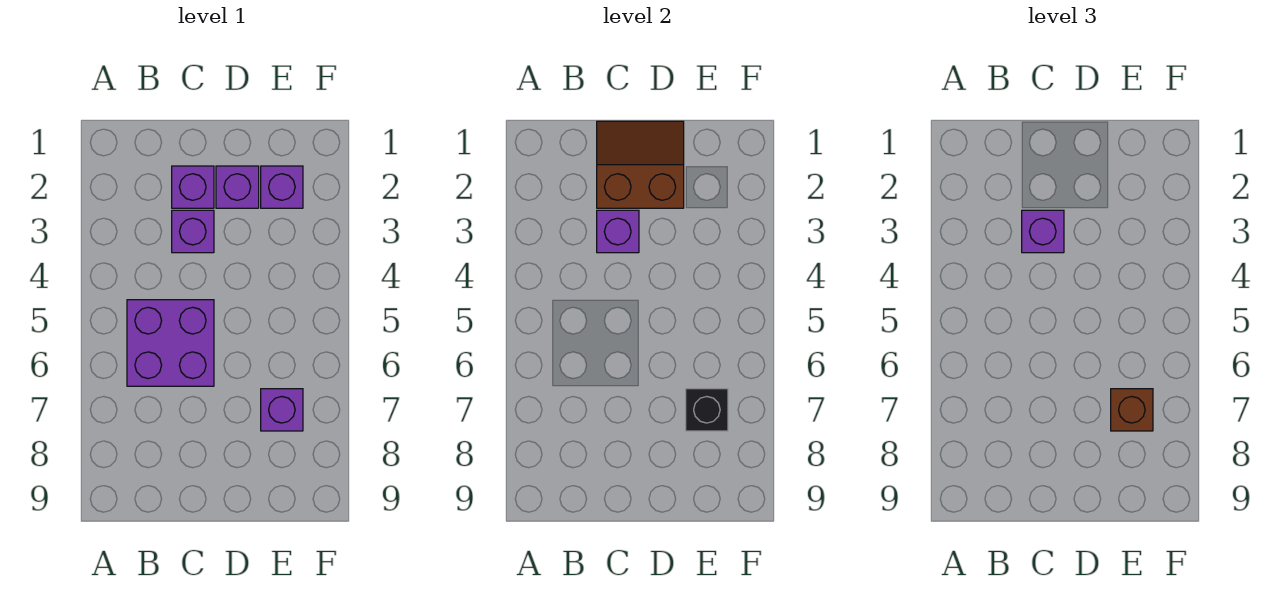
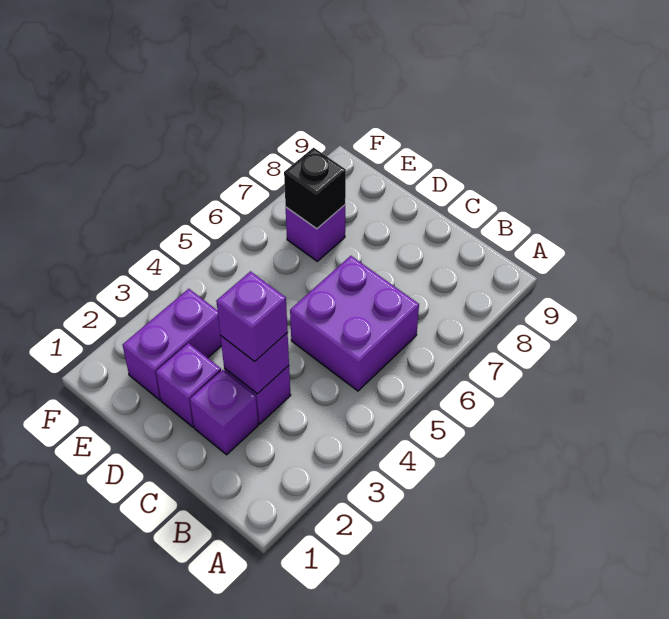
brown 2x2 slope [597,121,684,208] -> none
purple 1x1 brick [261,166,303,208] -> purple 1x2 brick [123,289,222,400]
brown 1x1 brick [1111,389,1153,431] -> none

